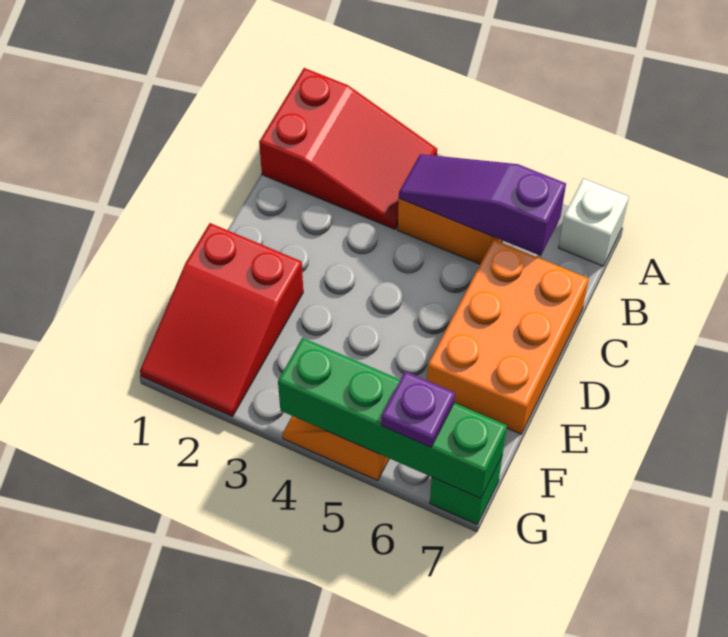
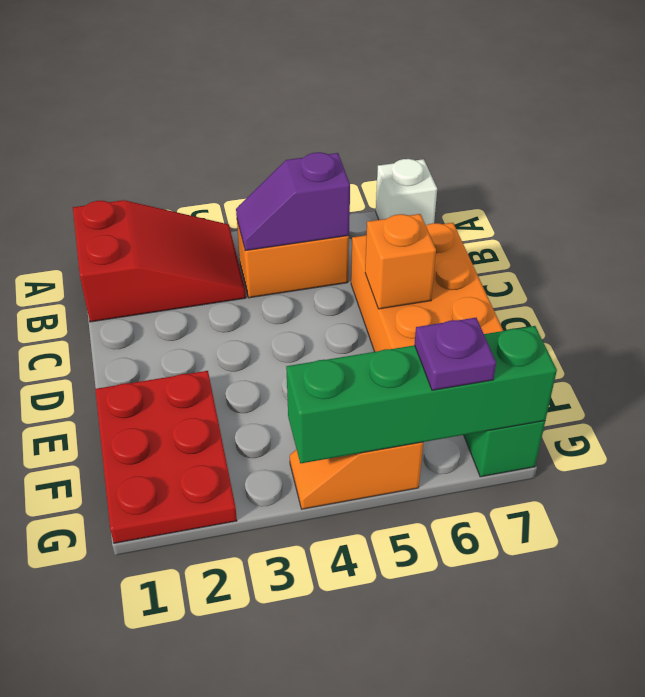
purple 1x3 slope [399,154,566,256] -> purple 1x2 slope [236,152,350,251]
none -> orange 1x1 brick [365,214,436,309]
red 2x3 slope [140,223,303,416] -> red 2x3 plate [95,371,237,543]

